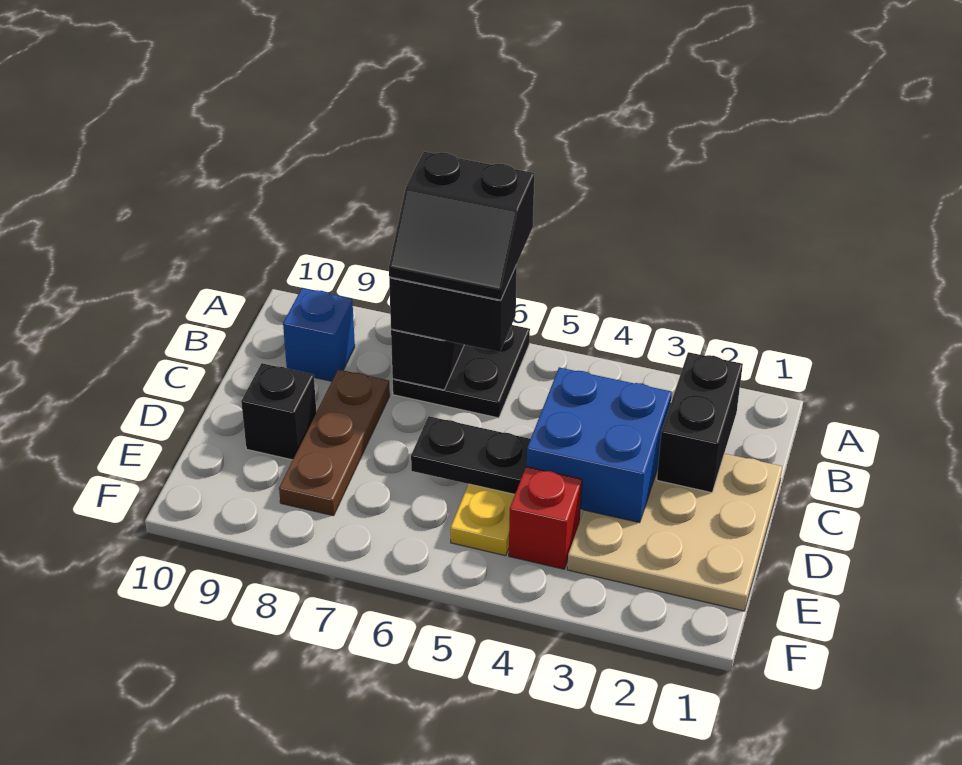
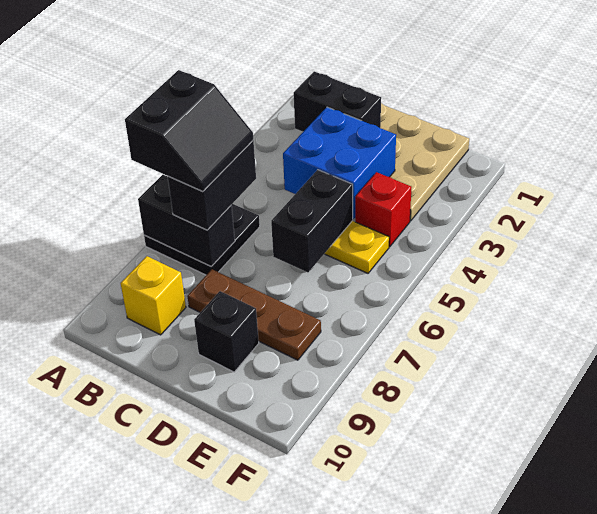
blue 1x1 brick [283,288,355,381] -> yellow 1x1 brick [120,256,186,335]
black 1x2 plate [411,416,530,494] -> black 1x2 brick [271,170,353,272]

